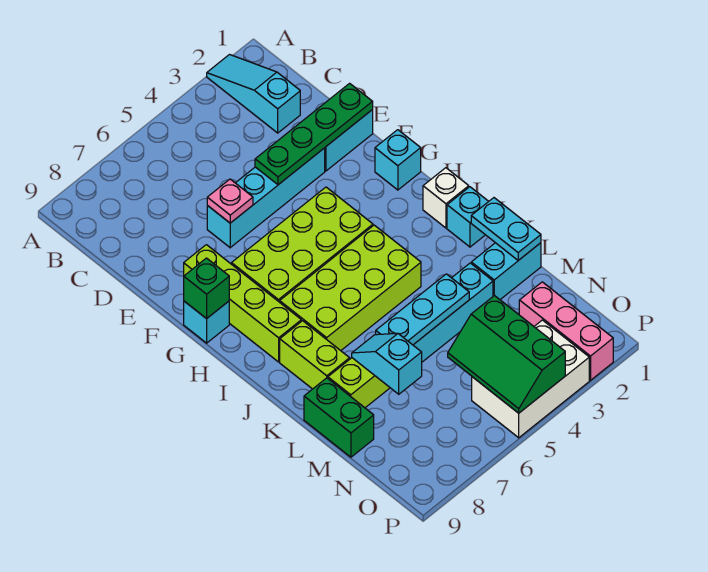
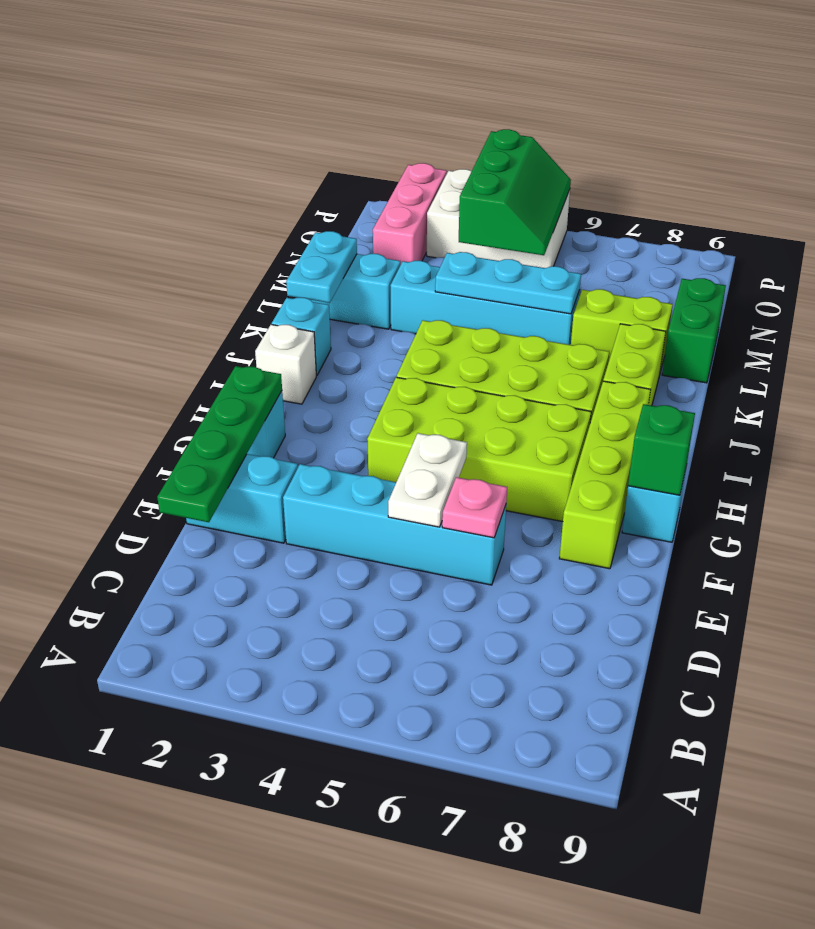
cyan 1x3 slope [207,55,300,133] -> none
green 1x4 plate [255,83,373,185] -> green 1x4 plate turned to [157,366,282,522]
none -> white 1x2 plate [388,433,467,527]
cyan 1x2 slope [352,333,422,394] -> none

